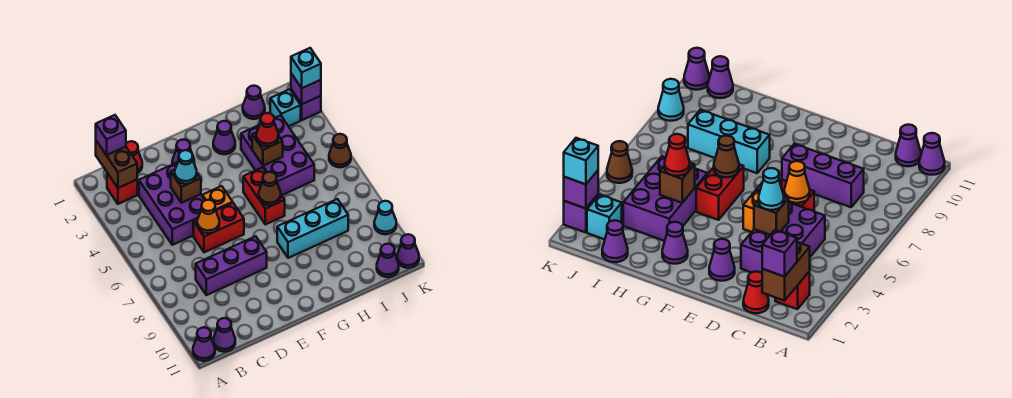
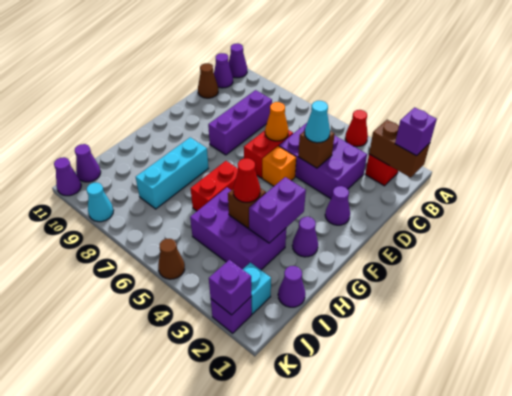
red 1x1 cone [126,141,142,173] -> red 1x1 cone moved to [345,110,368,147]
none -> purple 1x2 brick [249,177,306,243]
red 1x2 brick [243,167,285,224] -> red 1x2 brick turned to [191,161,238,211]
brown 1x1 cone [259,172,281,205] -> brown 1x1 cone moved to [198,63,218,98]
cyan 1x1 brick [291,48,321,88] -> none

